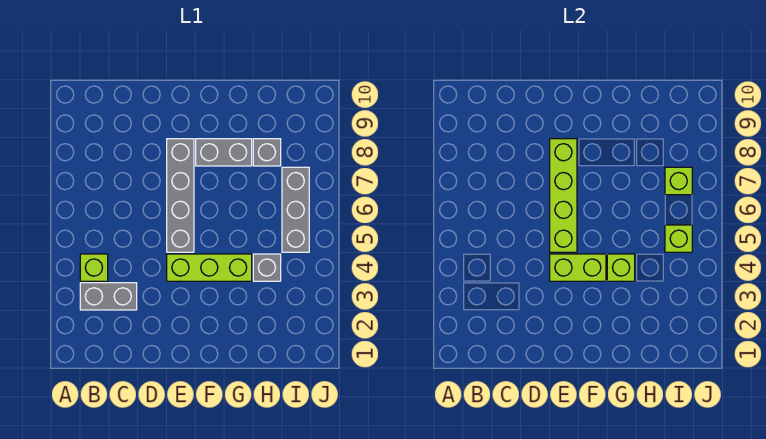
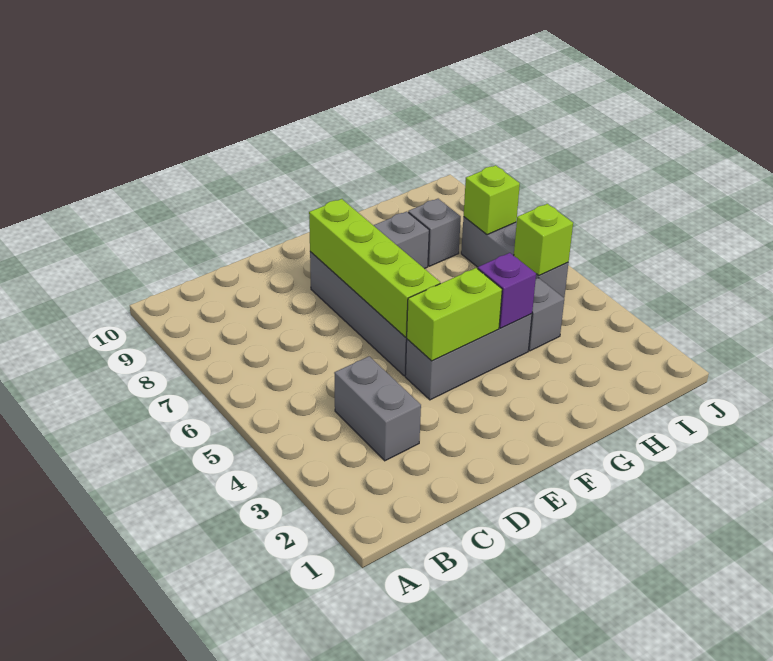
grey 1x2 brick [80,283,137,310] -> grey 1x2 brick turned to [334,356,421,461]
lime 1x1 brick [80,254,108,281] -> none
lime 1x3 brick [167,254,252,281] -> grey 1x3 brick [405,314,532,400]
lime 1x1 brick [607,254,635,281] -> purple 1x1 brick [478,253,536,328]

